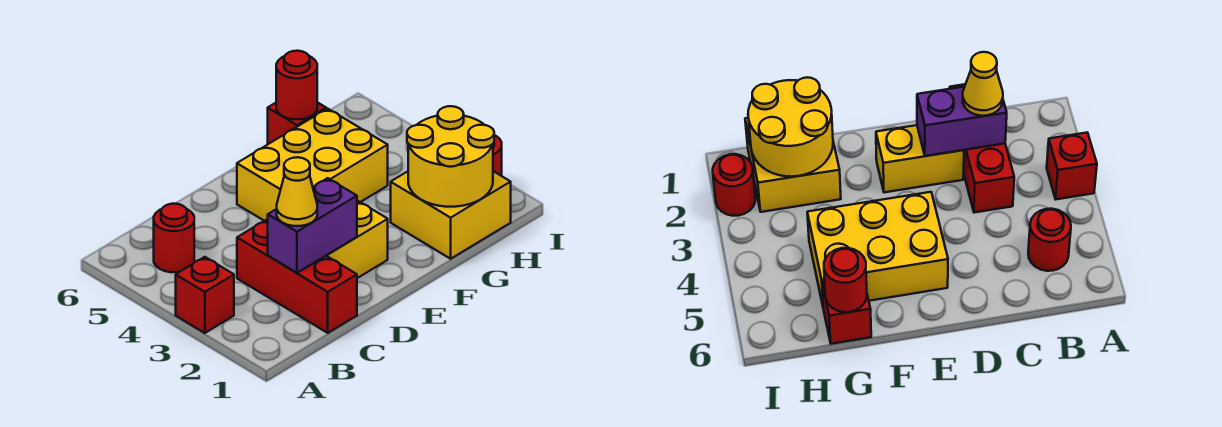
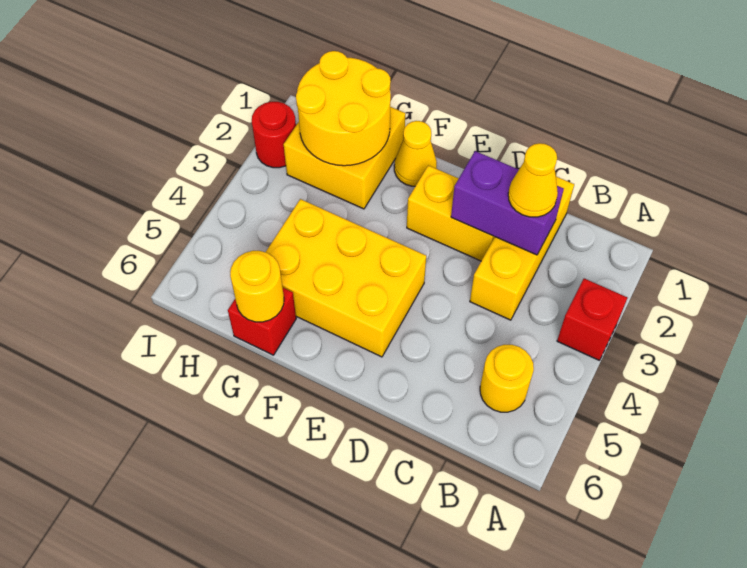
red 1x1 round brick [154,204,194,272] -> yellow 1x1 round brick [480,345,534,412]
red 1x3 brick [237,220,357,333] -> yellow 1x3 brick [470,177,574,320]
none -> yellow 1x1 cone [394,121,437,186]
red 1x1 round brick [276,51,317,119] -> yellow 1x1 round brick [230,251,284,322]

